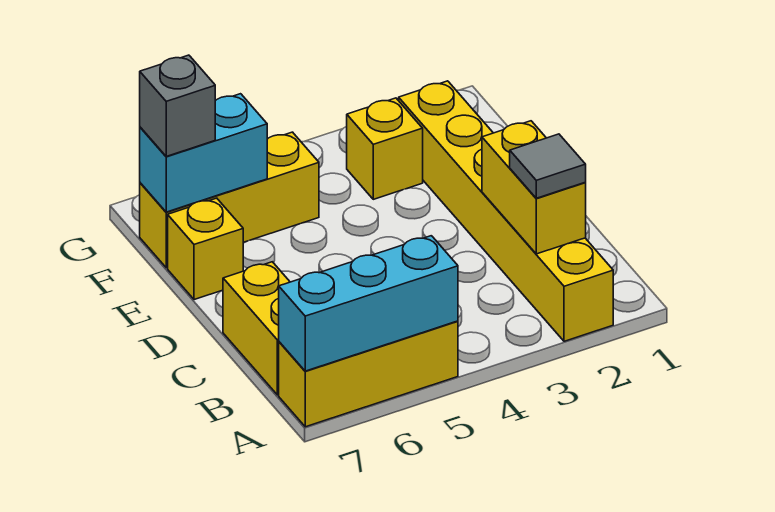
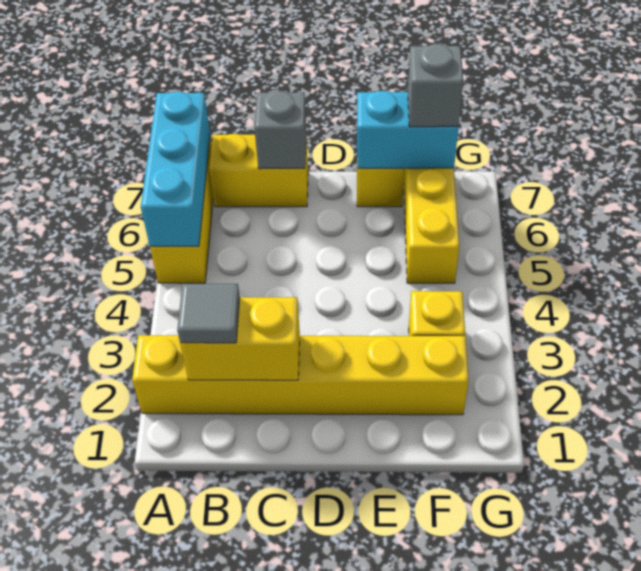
none -> grey 1x1 brick [254,91,306,169]
cyan 1x2 brick [140,94,267,212] -> cyan 1x2 brick turned to [357,91,459,168]

